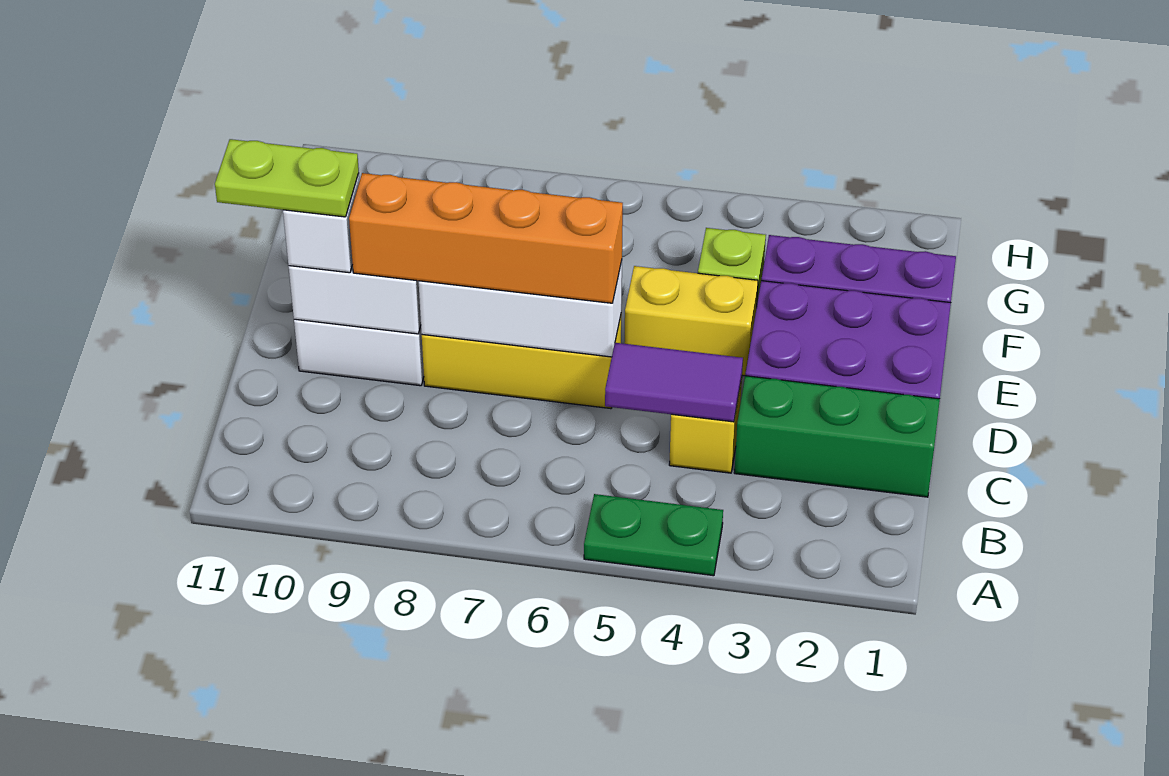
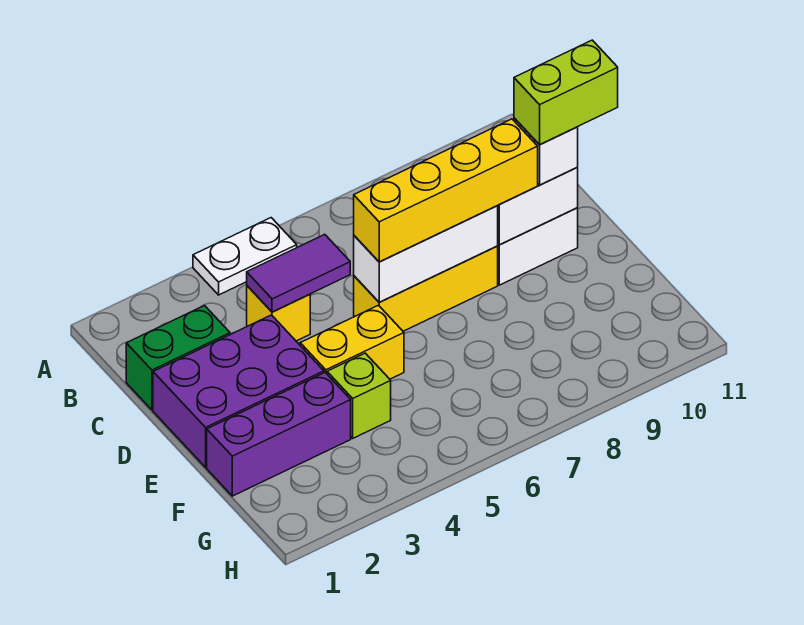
green 1x2 plate [584,494,723,576] -> white 1x2 plate [193,218,297,295]
green 1x3 brick [734,376,940,497] -> green 1x2 brick [126,306,230,410]
orange 1x4 brick [349,173,623,303] -> yellow 1x4 brick [354,119,538,262]
lime 1x2 plate [215,139,359,217] -> lime 1x2 brick [514,40,618,145]

